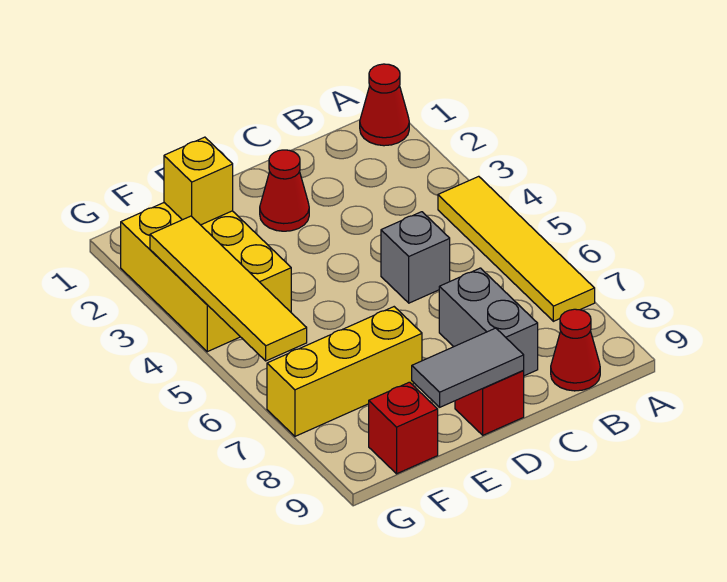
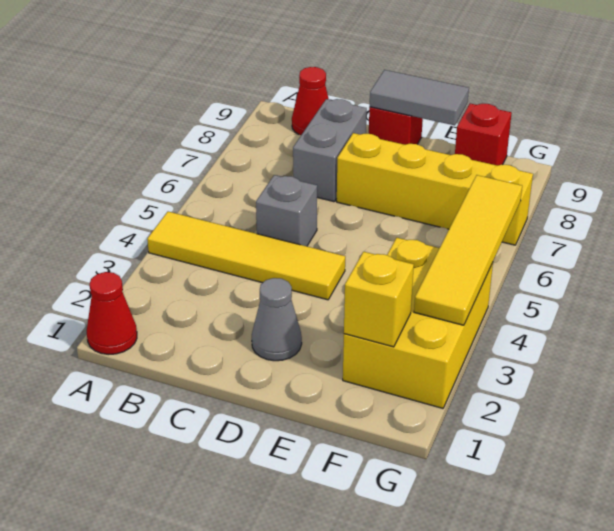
yellow 1x4 tile [438,176,595,321] -> yellow 1x4 tile turned to [147,212,345,300]
red 1x1 cone [260,150,309,231] -> grey 1x1 cone [252,278,302,361]
yellow 1x3 brick [267,307,422,436] -> yellow 1x4 brick [337,133,533,245]

